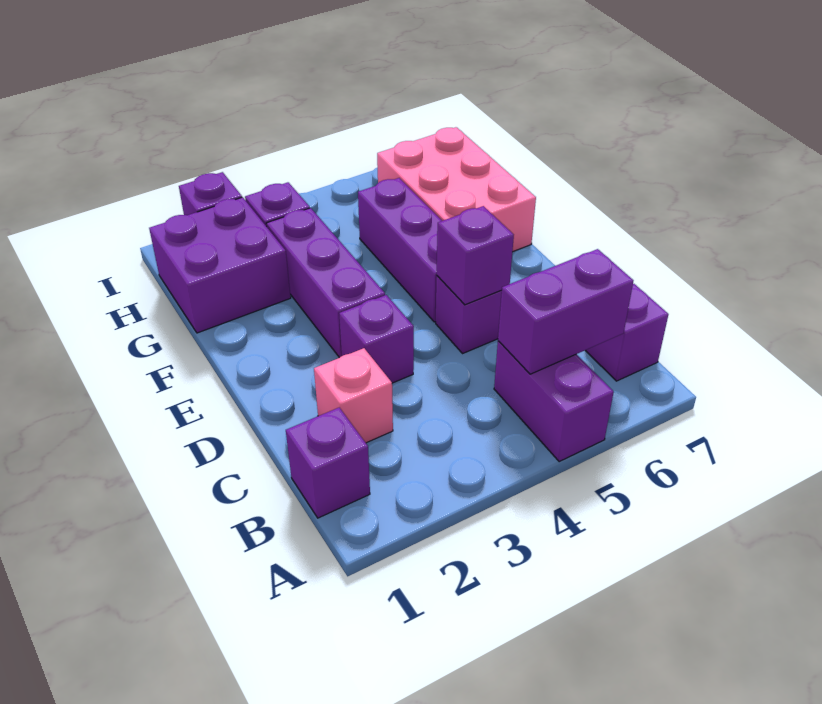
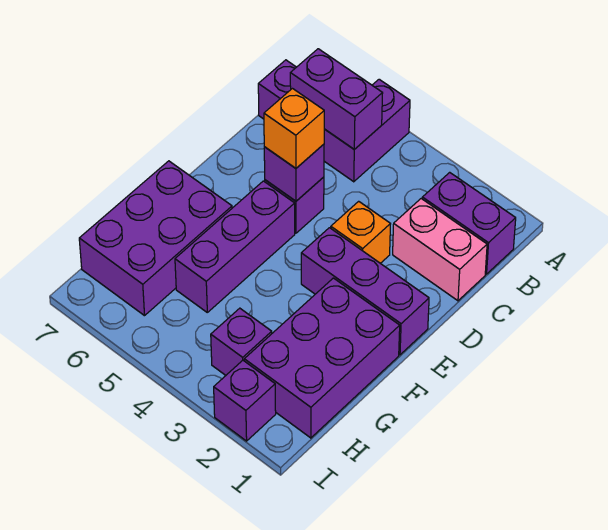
purple 1x1 brick [286,408,370,518] -> purple 1x2 brick [422,172,516,274]
pink 1x1 brick [314,348,393,443] -> pink 1x2 brick [393,199,487,301]
purple 1x1 brick [339,295,414,383] -> orange 1x1 brick [331,201,390,263]
none -> orange 1x1 brick [264,89,324,168]
purple 1x3 brick [266,208,385,358] -> purple 1x3 brick turned to [301,228,429,355]
pink 2x3 brick [377,127,536,252] -> purple 2x3 brick [79,161,232,316]
purple 2x2 brick [149,197,291,333] -> purple 2x3 brick [244,278,400,438]

